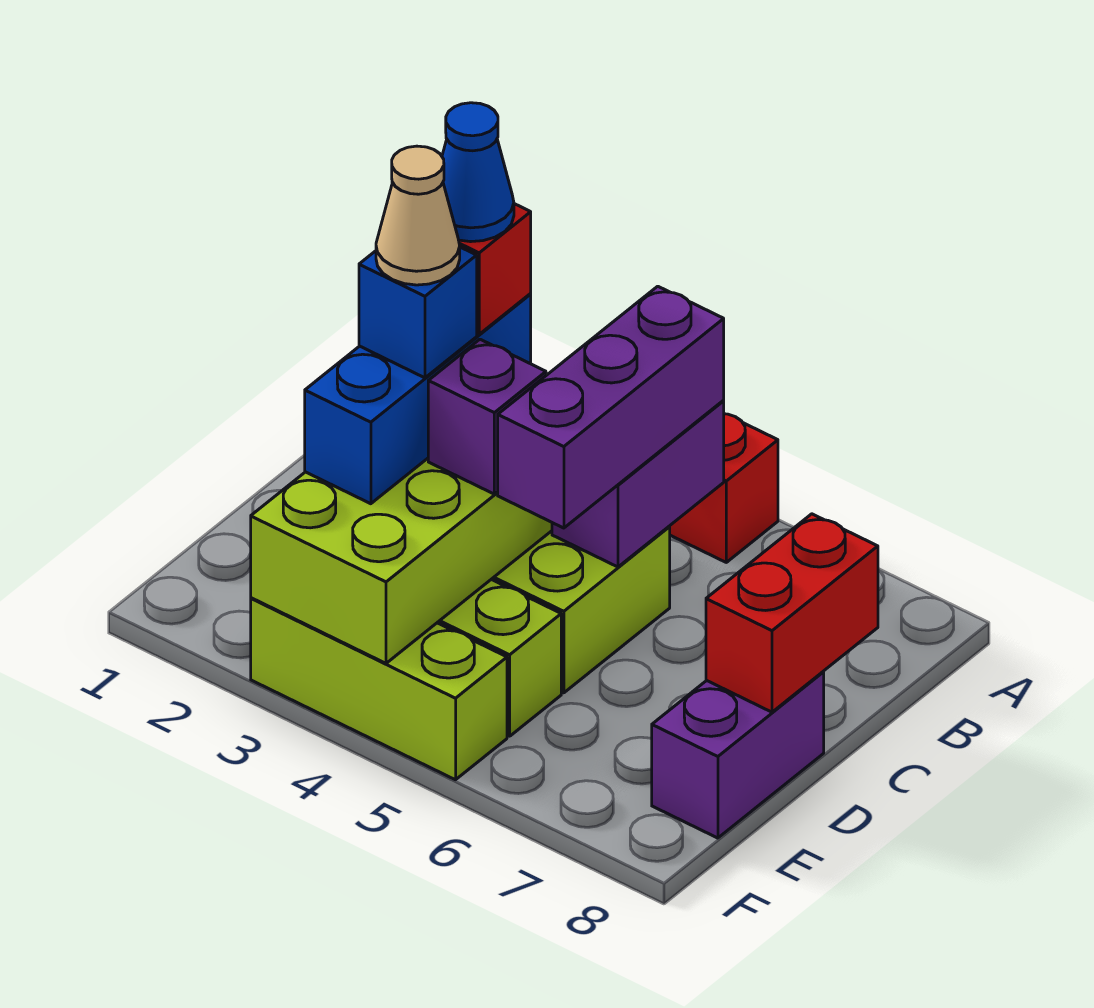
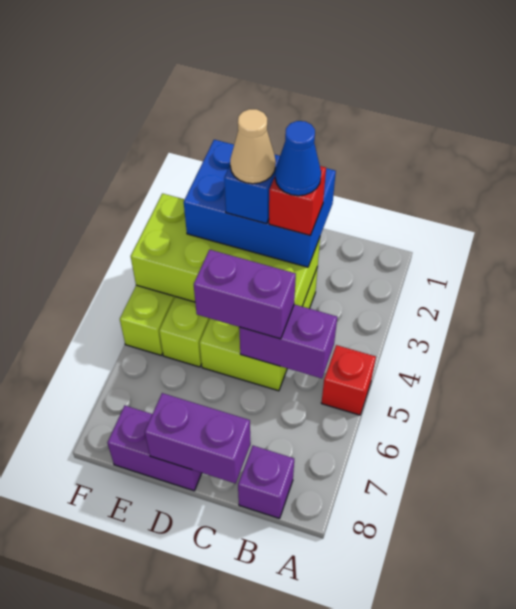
purple 1x3 brick [498,286,724,528] -> purple 1x2 brick [194,250,296,339]
blue 1x3 brick [305,294,531,504] -> blue 2x3 brick [184,140,336,267]
red 1x2 brick [706,514,878,712] -> purple 1x2 brick [145,393,250,483]
purple 1x1 brick [428,339,546,494] -> purple 1x1 brick moved to [238,446,294,519]

